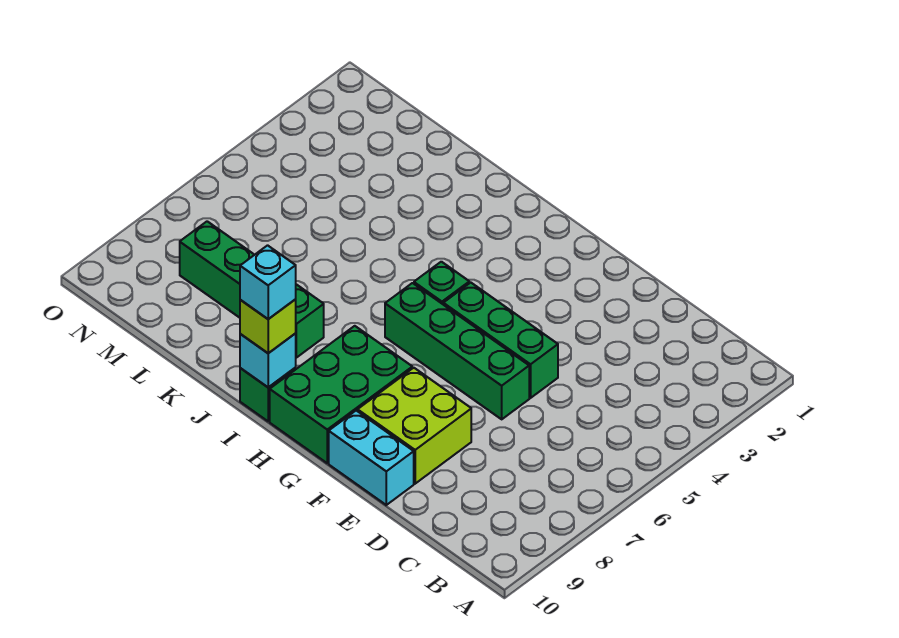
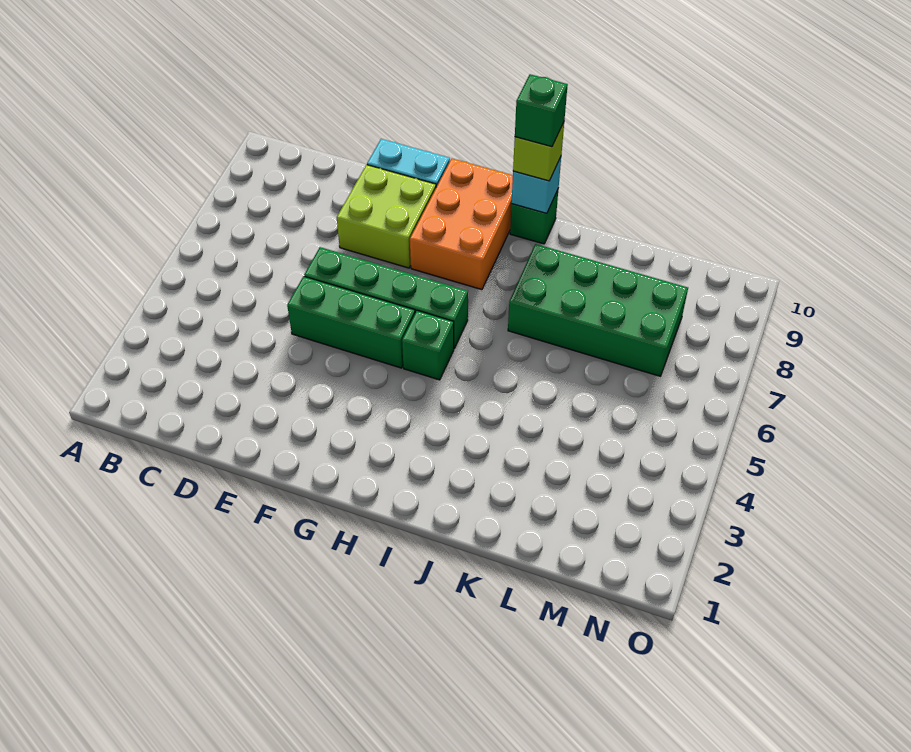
green 2x3 brick [270,326,412,463] -> orange 2x3 brick [410,158,513,290]
cyan 1x1 brick [240,245,296,319] -> green 1x1 brick [515,74,568,147]
green 1x4 brick [180,221,324,358] -> green 2x4 brick [508,244,688,376]

